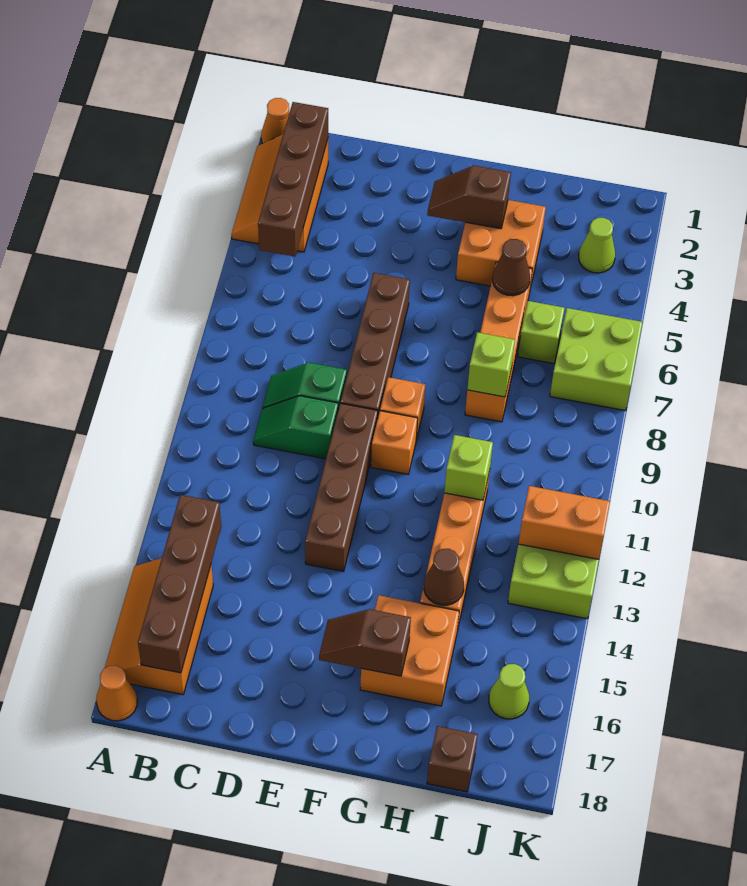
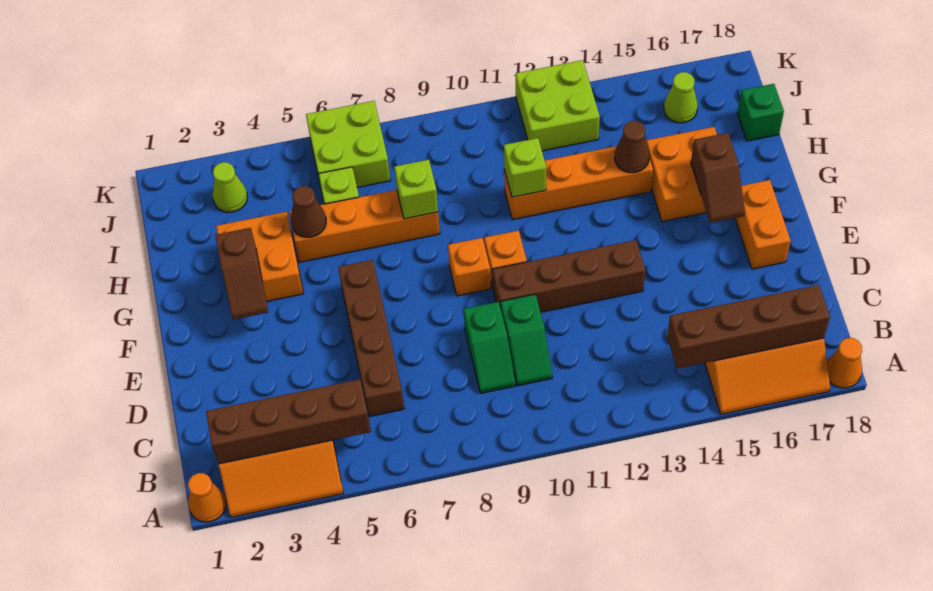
brown 1x4 brick [341,273,410,416] -> brown 1x4 brick turned to [338,260,404,417]
brown 1x1 brick [427,726,478,792] -> green 1x1 brick [737,84,784,141]
orange 1x2 brick [519,486,610,559] -> orange 1x2 brick moved to [735,180,791,269]

